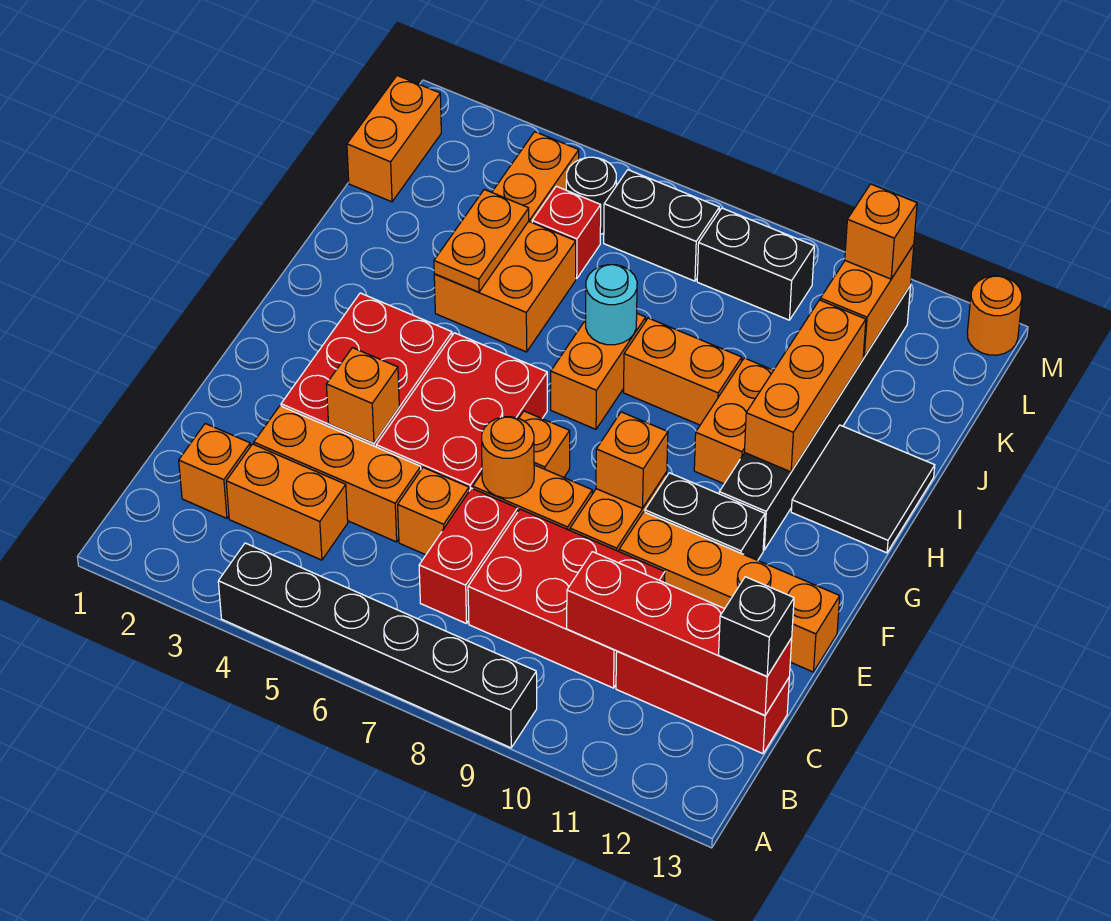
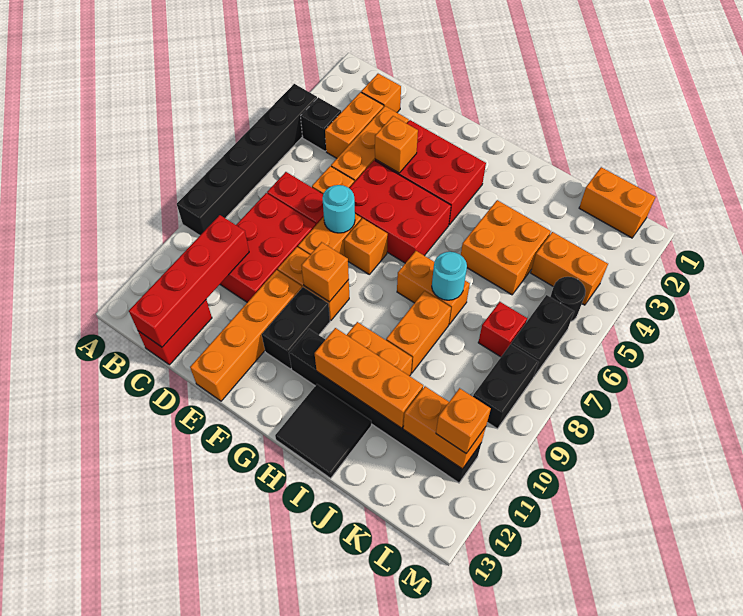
red 1x3 brick [616,651,789,754] -> red 1x2 brick [138,300,212,365]
black 1x1 brick [719,577,794,676] -> black 1x1 brick moved to [301,97,341,151]
orange 1x1 round brick [482,417,534,498] -> cyan 1x1 round brick [322,185,355,233]
orange 1x2 plate [434,189,529,292] -> none
red 1x1 brick [532,186,601,279] -> red 1x1 brick moved to [478,302,527,357]
orange 1x1 round brick [967,276,1022,355] -> none

